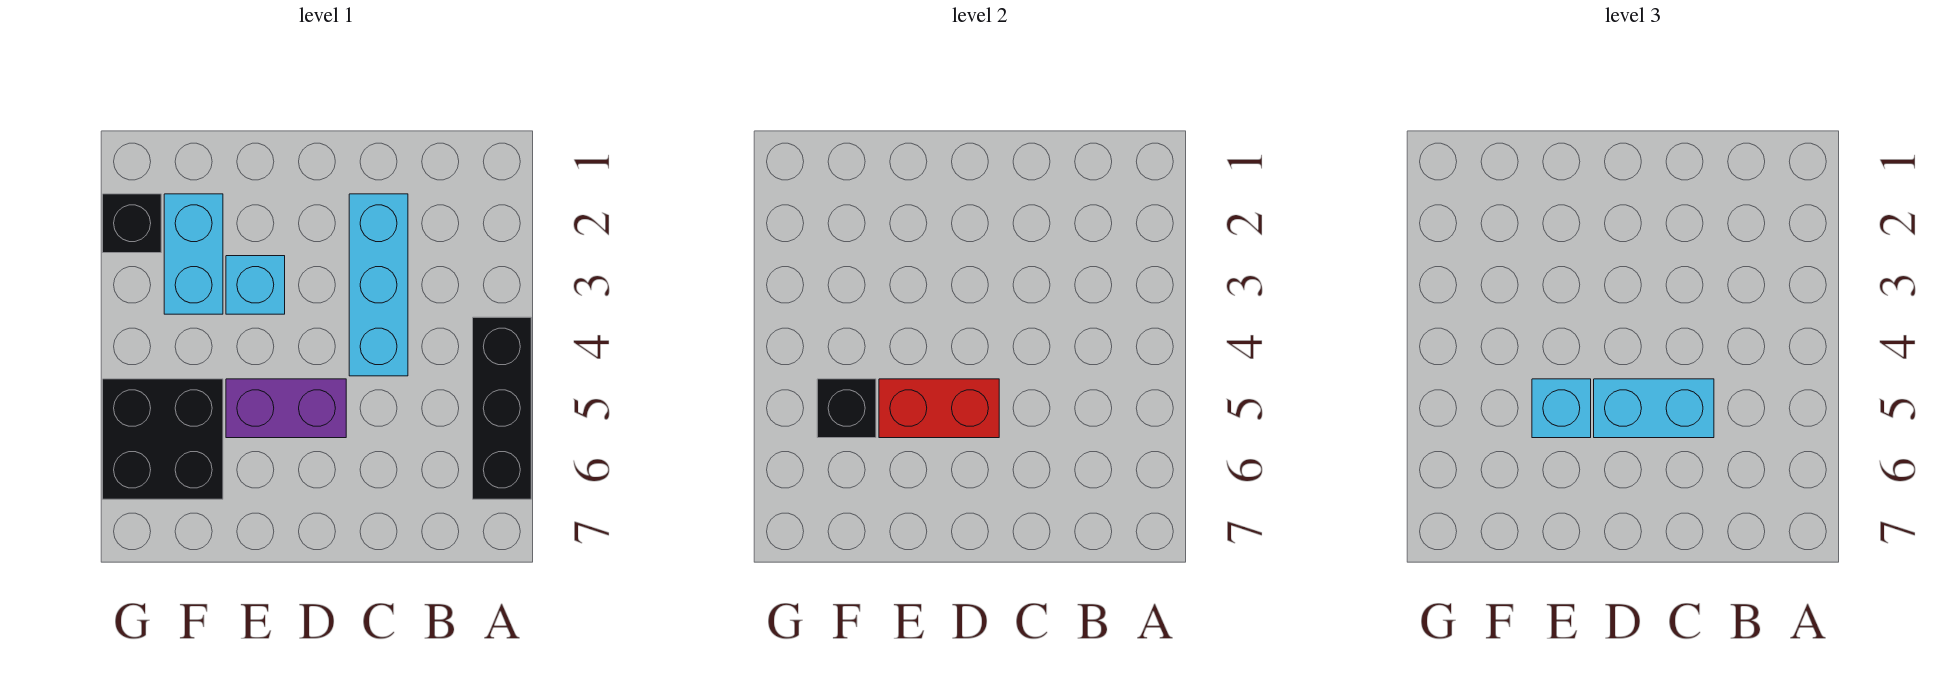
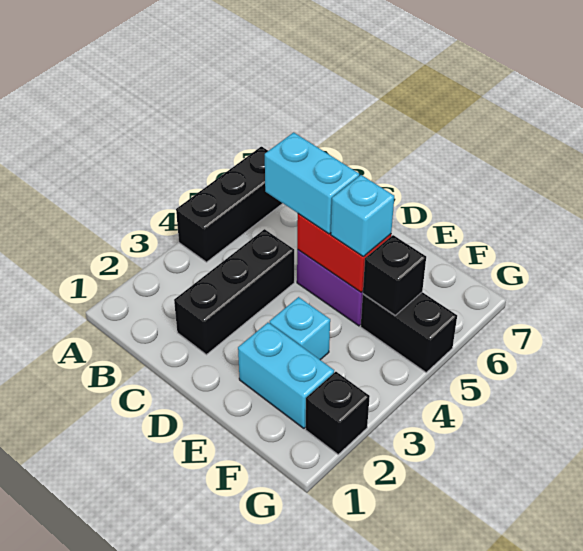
cyan 1x3 brick [349,194,408,376] -> black 1x3 brick [174,229,294,355]
cyan 1x2 brick [164,194,223,314] -> cyan 1x2 brick turned to [238,323,334,428]
black 2x2 brick [103,379,223,499] -> black 1x2 brick [361,292,457,372]

